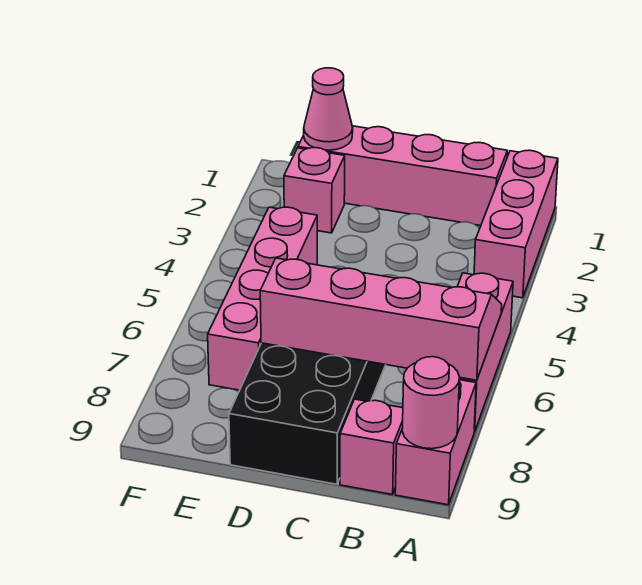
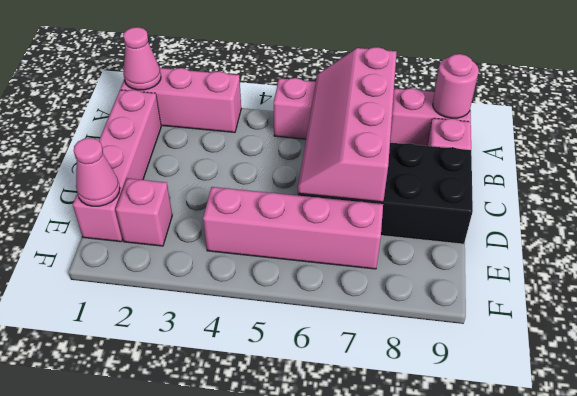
none -> pink 1x1 cone [123,27,161,90]

